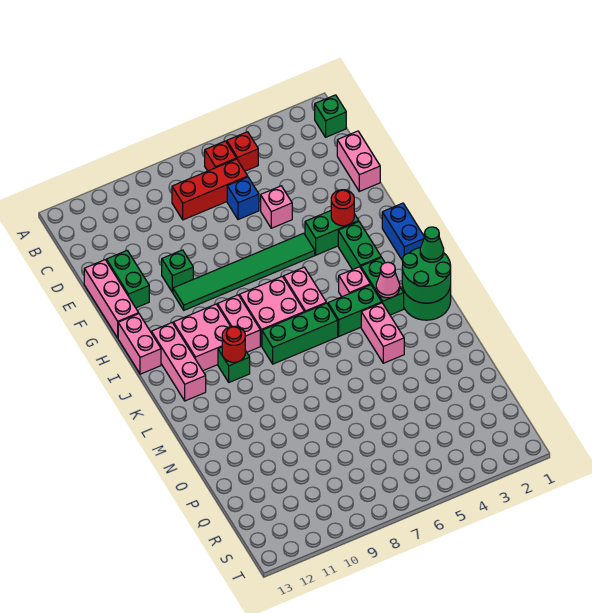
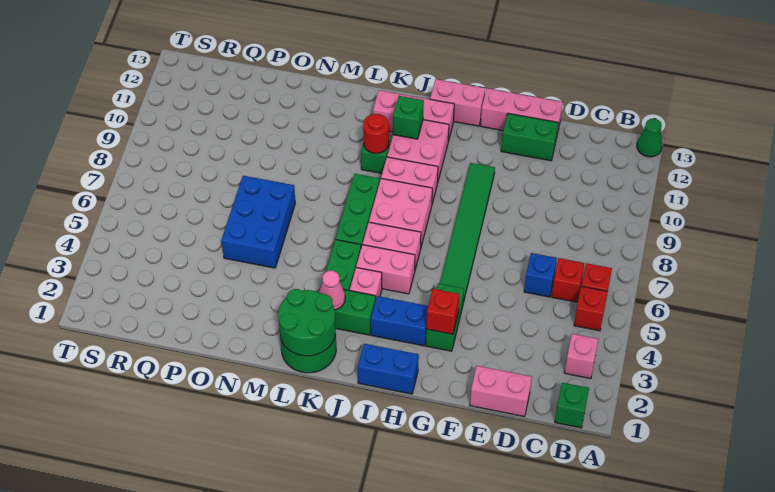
red 1x3 brick [172,159,248,220] -> red 1x1 brick [551,258,584,302]
pink 1x1 brick [261,186,292,228] -> pink 1x1 brick moved to [565,334,599,379]
green 1x1 brick [162,250,193,292] -> green 1x1 brick moved to [393,96,424,139]
red 1x1 round brick [331,190,354,226] -> red 1x1 brick [426,289,459,334]
green 1x2 brick [338,222,381,270] -> blue 1x2 brick [371,296,428,346]
green 1x1 cone [420,227,444,262] -> green 1x1 cone moved to [637,119,662,157]
pink 1x2 brick [361,303,404,363] -> pink 1x2 brick moved to [356,245,415,294]
none -> blue 2x3 brick [222,176,295,268]

